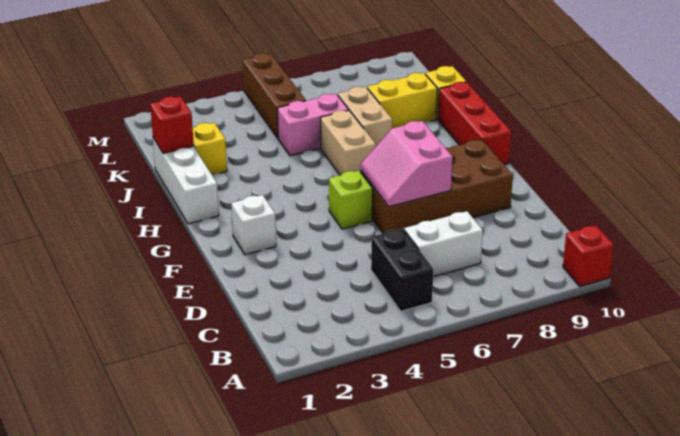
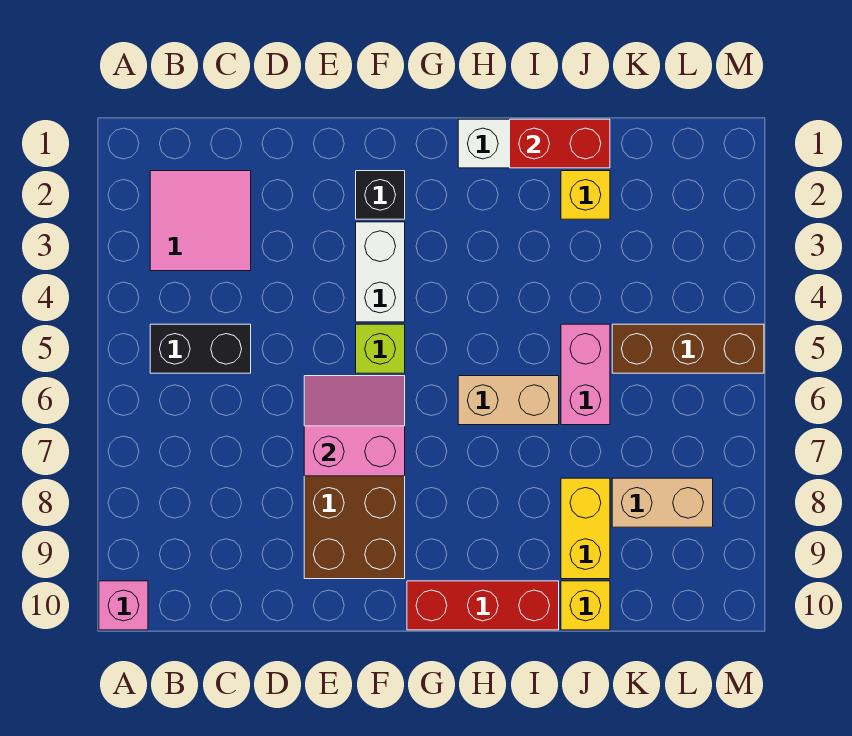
red 1x1 brick [563,225,613,286] -> pink 1x1 brick [99,581,148,630]
none -> pink 2x2 tile [150,171,251,271]
white 1x2 brick [404,211,483,277] -> white 1x2 brick moved to [356,222,405,322]
white 1x1 brick [231,195,276,255] -> black 1x1 brick [356,171,405,219]
tan 1x2 brick [338,87,392,146] -> tan 1x2 brick moved to [612,478,713,527]
red 1x1 brick [150,96,194,154] -> red 1x2 brick [510,119,610,168]

